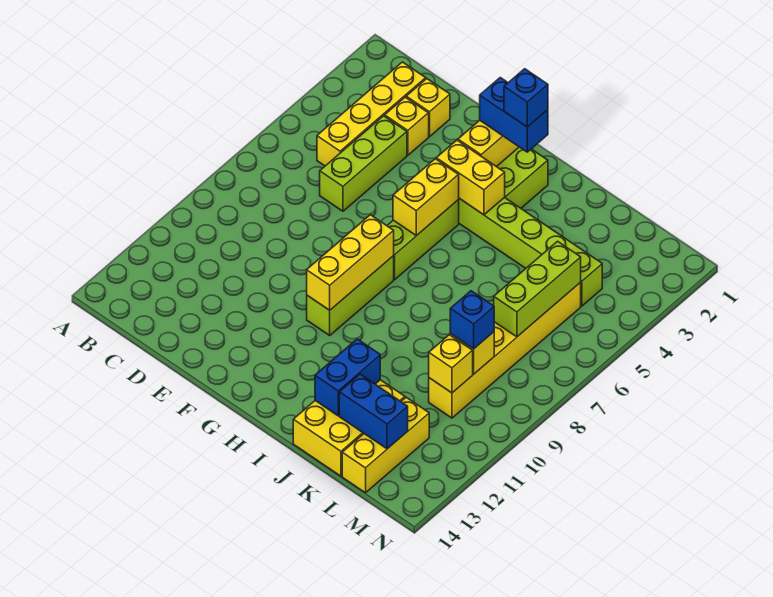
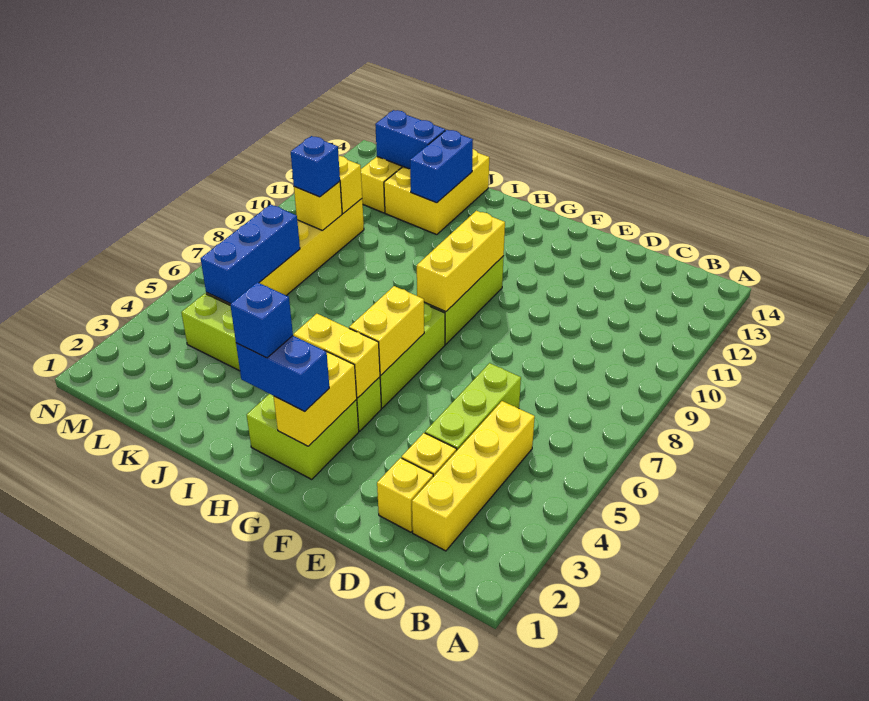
lime 1x3 brick [494,241,581,337] -> blue 1x3 brick [201,204,300,304]

